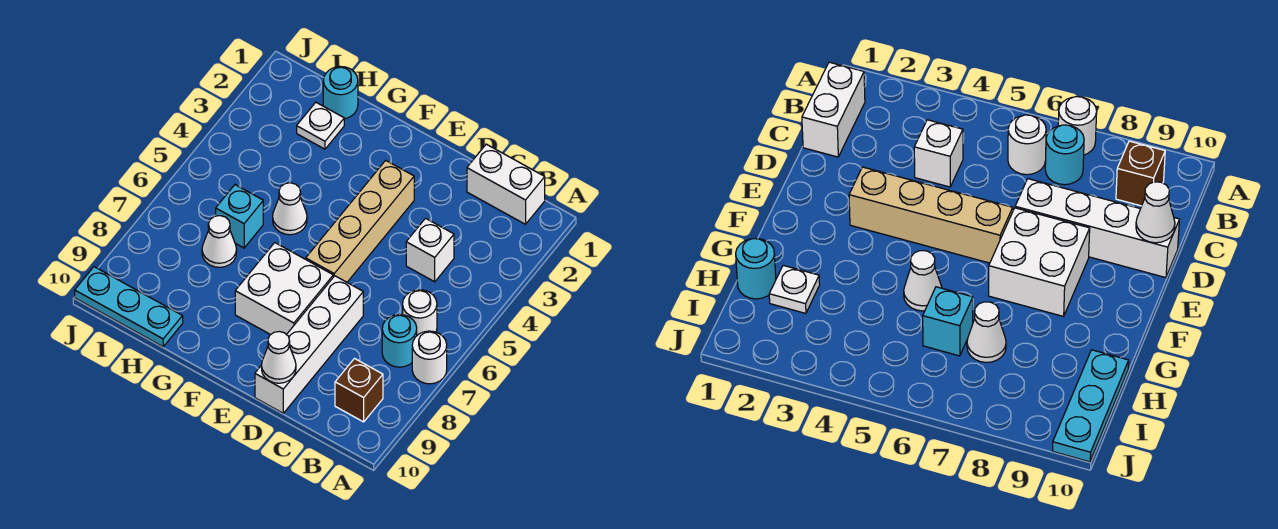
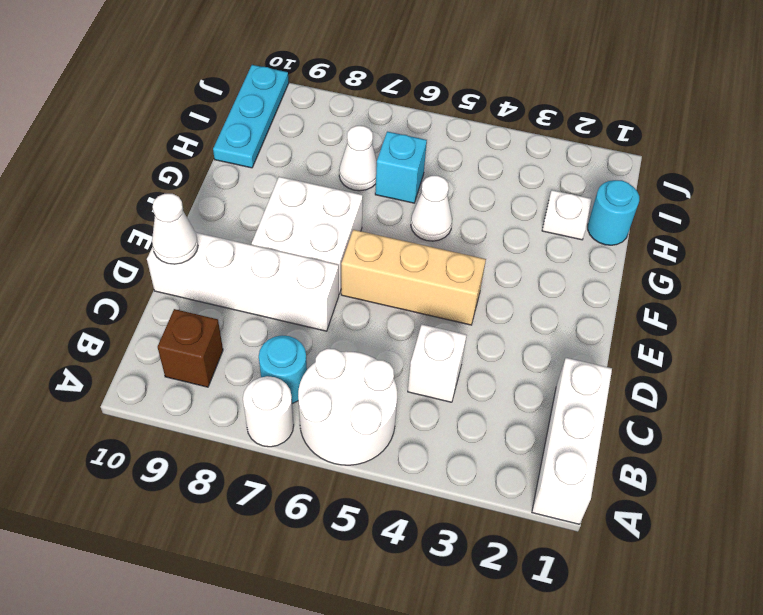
white 1x2 brick [467,144,545,224] -> white 1x3 brick [532,358,612,524]
white 1x1 round brick [403,290,437,335] -> white 2x2 round brick [298,349,397,465]
tan 1x4 brick [306,160,414,282] -> tan 1x3 brick [341,230,486,325]

